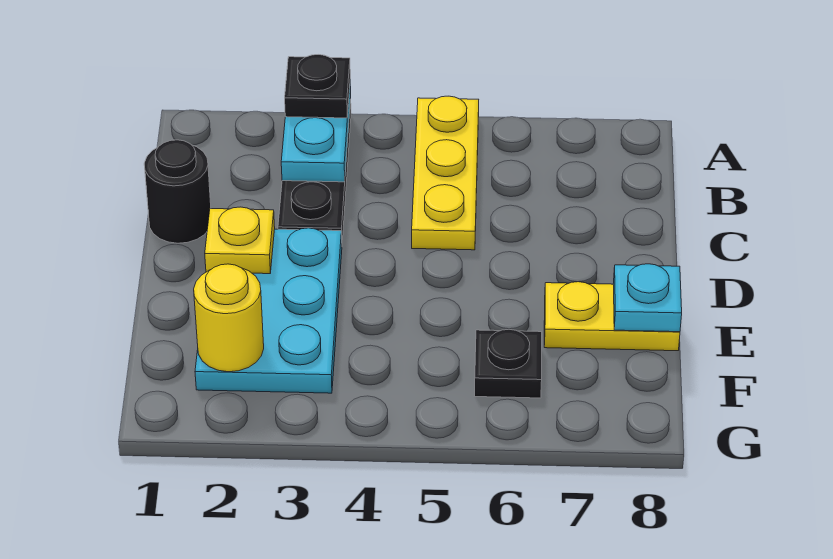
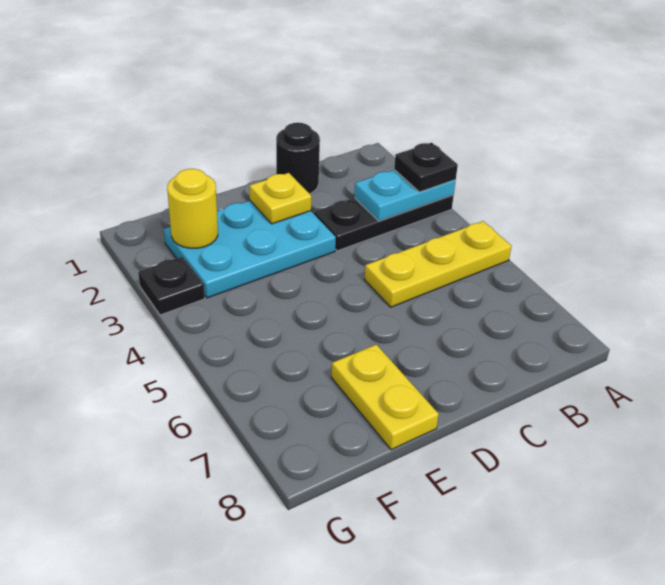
cyan 1x1 plate [613,264,682,332] -> none
black 1x1 plate [475,329,542,398] -> black 1x1 plate moved to [138,257,205,315]

